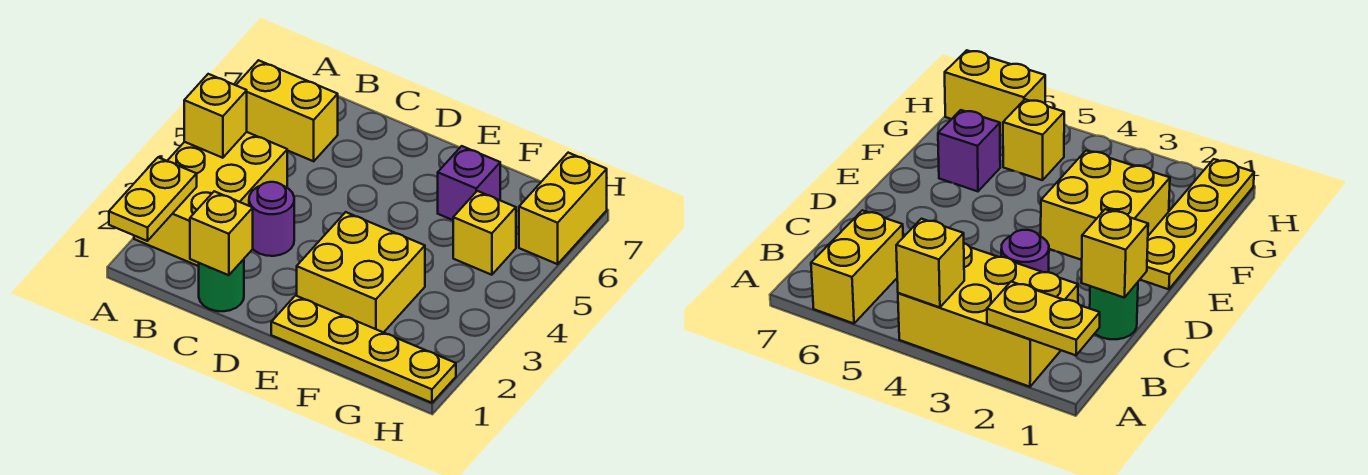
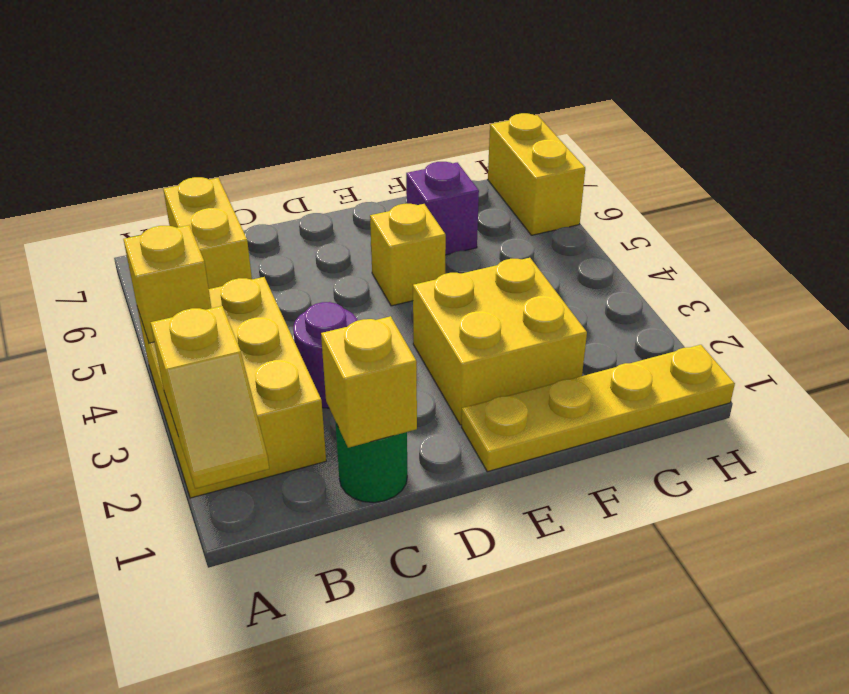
yellow 1x2 plate [109,157,197,241] -> yellow 1x2 slope [151,306,269,489]
yellow 1x2 brick [236,60,338,161] -> yellow 1x2 brick turned to [163,177,252,289]
yellow 1x1 brick [453,191,516,275] -> yellow 1x1 brick moved to [370,204,446,306]

